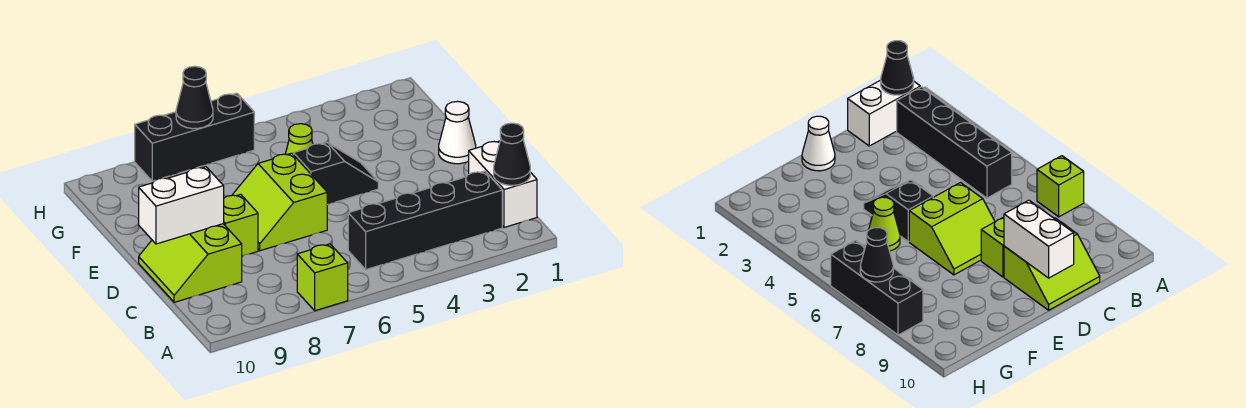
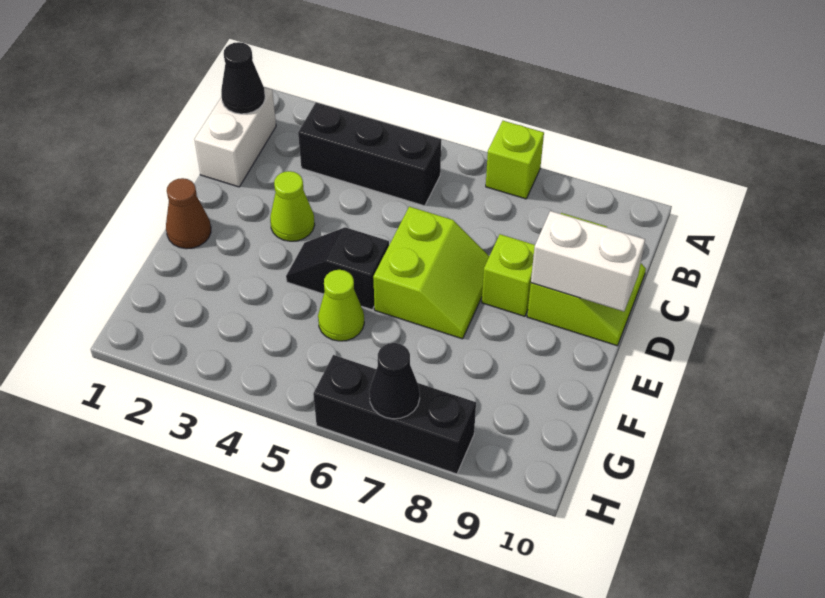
black 1x4 brick [348,171,502,270] -> black 1x3 brick [298,103,441,206]
none -> lime 1x1 cone [270,171,315,241]
white 1x1 cone [439,101,476,164] -> brown 1x1 cone [166,178,211,249]

